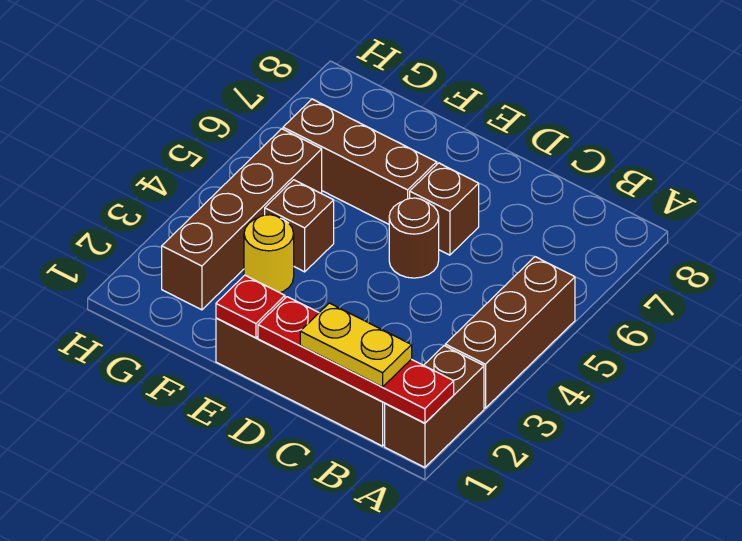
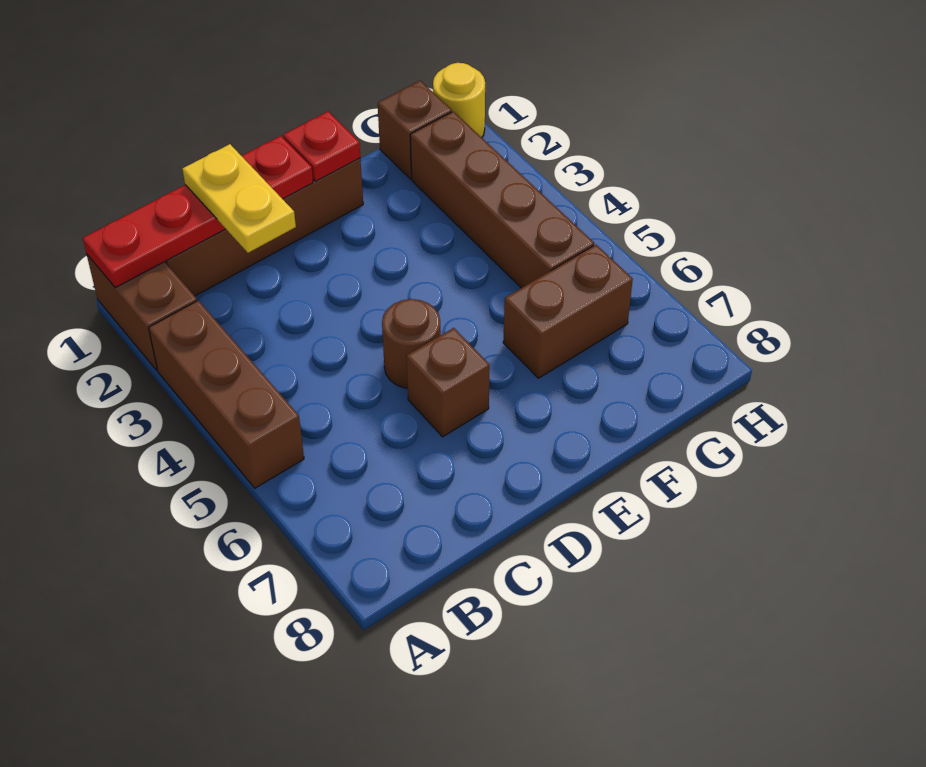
yellow 1x2 plate [300,303,412,387] -> yellow 1x2 plate turned to [182,144,296,253]
brown 1x3 brick [283,99,437,224] -> brown 1x2 brick [503,245,633,378]
yellow 1x1 round brick [244,215,294,293] -> yellow 1x1 round brick moved to [433,63,485,137]
brown 1x1 brick [265,180,334,272] -> brown 1x1 brick moved to [378,81,452,179]

